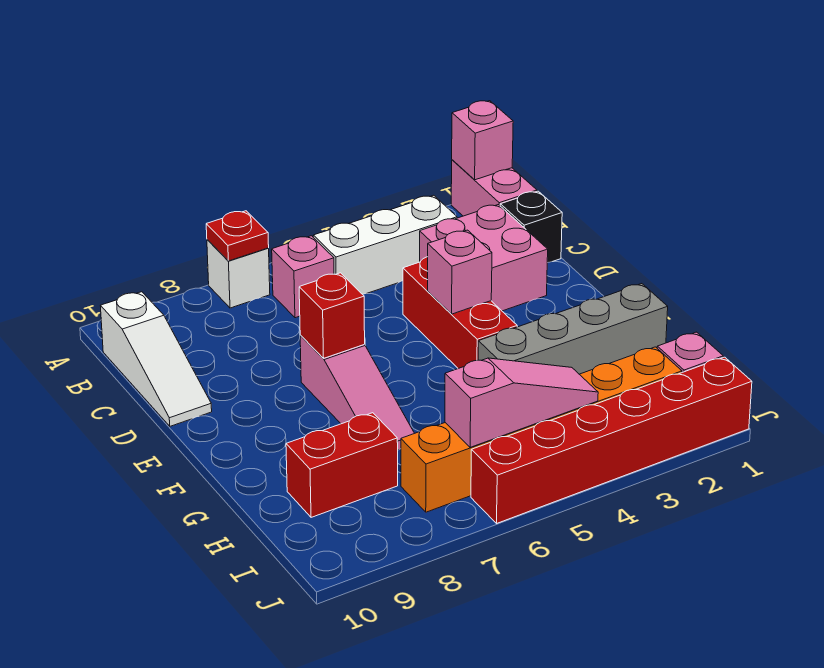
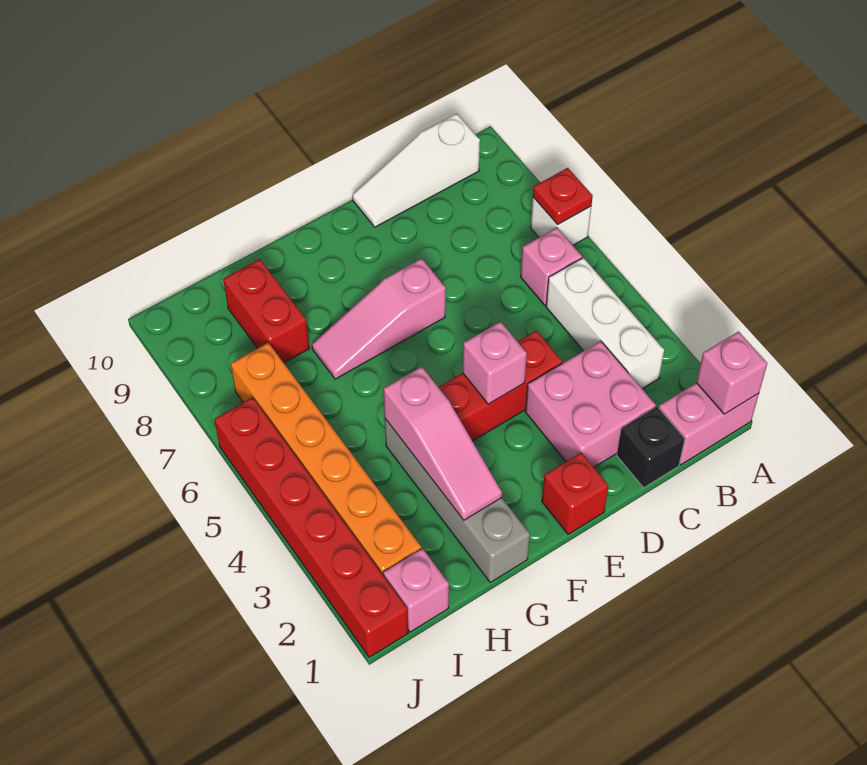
red 1x1 brick [299,273,365,358] -> red 1x1 brick moved to [542,452,609,534]
pink 1x3 slope [445,358,598,447] -> pink 1x3 slope moved to [384,367,502,520]

